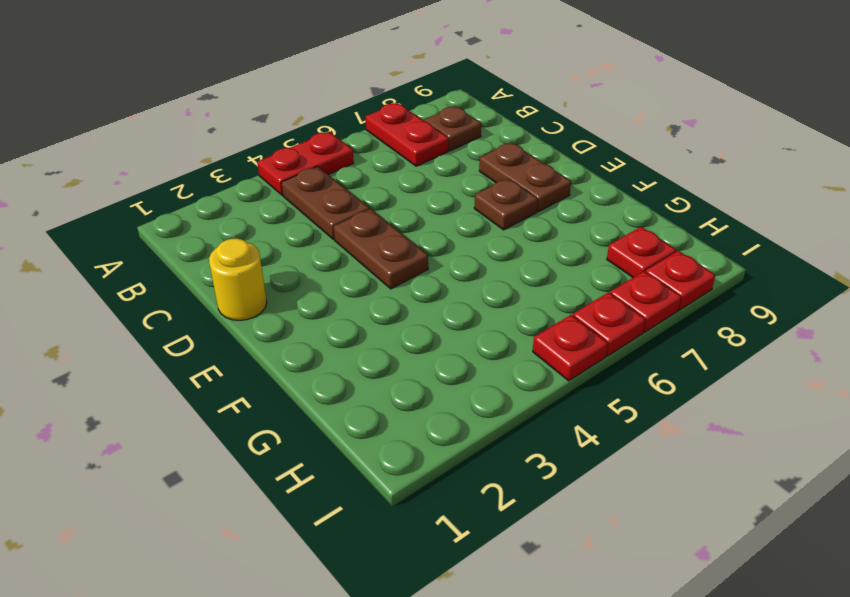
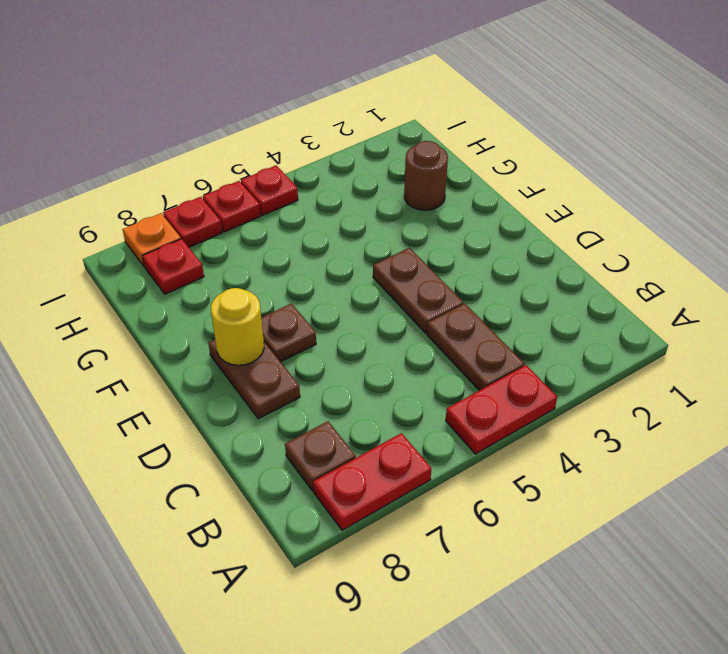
red 1x2 plate [365,103,449,166] -> red 1x2 plate turned to [313,433,431,530]
yellow 1x1 round brick [209,238,267,320] -> yellow 1x1 round brick moved to [211,288,264,365]
none -> brown 1x1 round brick [404,141,448,210]
red 1x1 plate [646,251,715,310] -> orange 1x1 plate [123,213,181,267]

